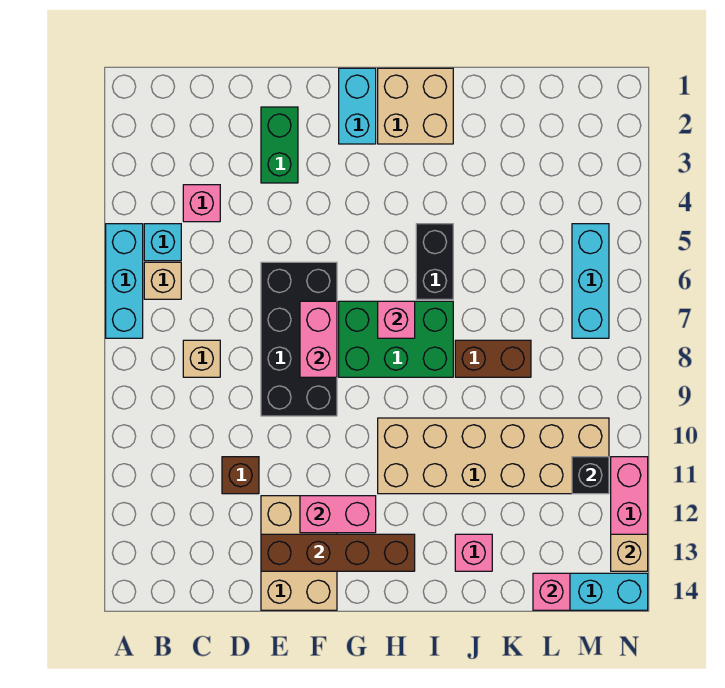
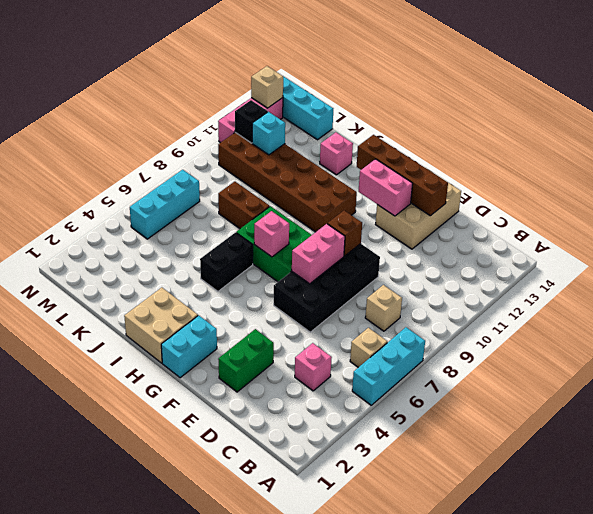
cyan 1x1 brick [144,224,181,261] -> cyan 1x1 brick moved to [252,112,285,155]
brown 1x1 brick [222,457,259,494] -> brown 1x1 brick moved to [328,210,362,256]
tan 2x6 brick [378,418,609,494] -> brown 2x6 brick [218,132,357,232]
pink 1x1 brick [533,573,570,610] -> none

